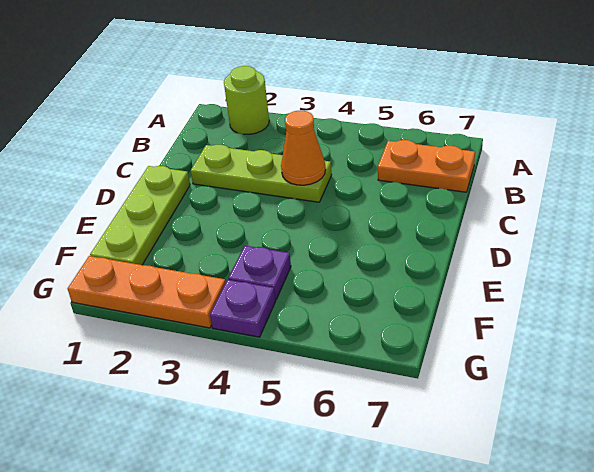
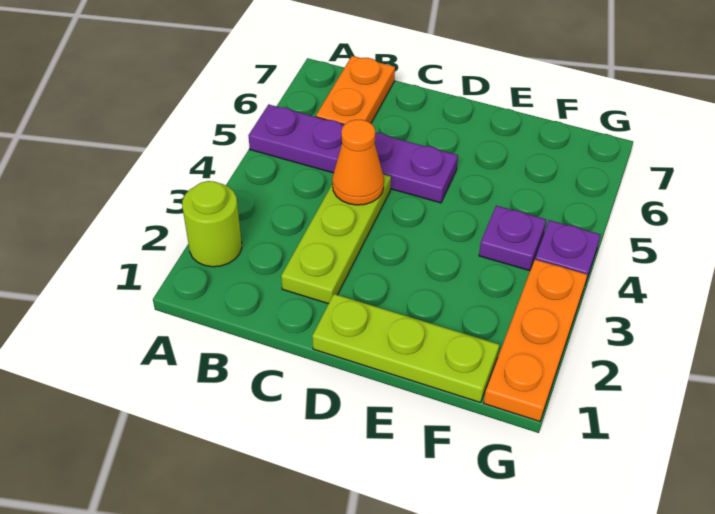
none -> purple 1x4 plate [249,104,458,203]

